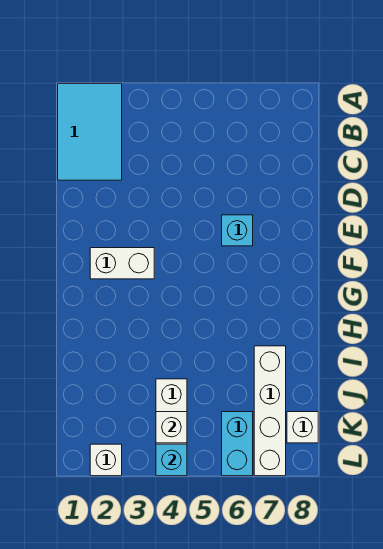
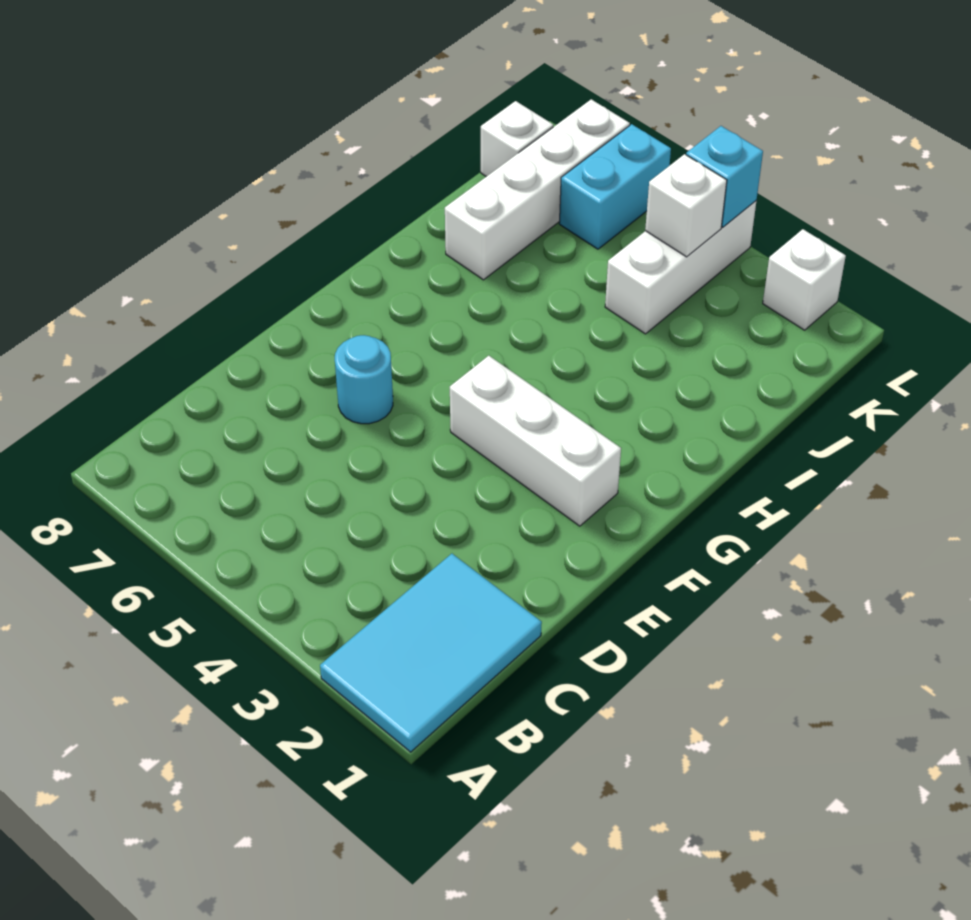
cyan 1x1 brick [222,215,253,246] -> cyan 1x1 round brick [335,335,393,424]
white 1x2 brick [90,248,154,279] -> white 1x3 brick [450,356,621,526]

